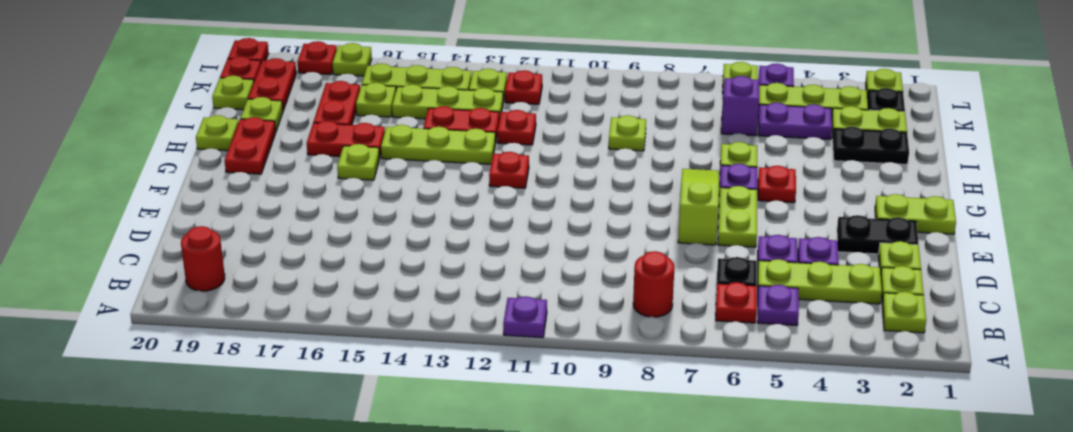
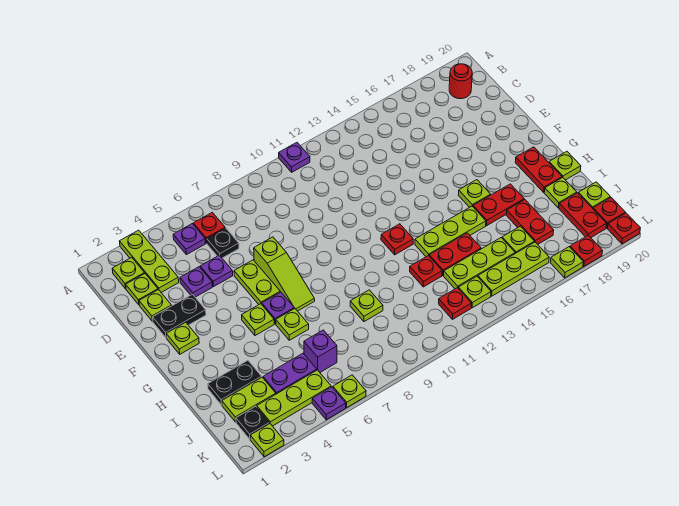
red 1x1 round brick [633,251,674,317] -> none
lime 1x3 plate [758,259,882,304] -> lime 1x3 plate turned to [120,230,179,292]
lime 1x2 plate [875,194,956,234] -> lime 1x1 plate [166,322,199,354]
red 1x1 plate [758,166,796,203] -> lime 1x1 plate [242,304,274,336]

